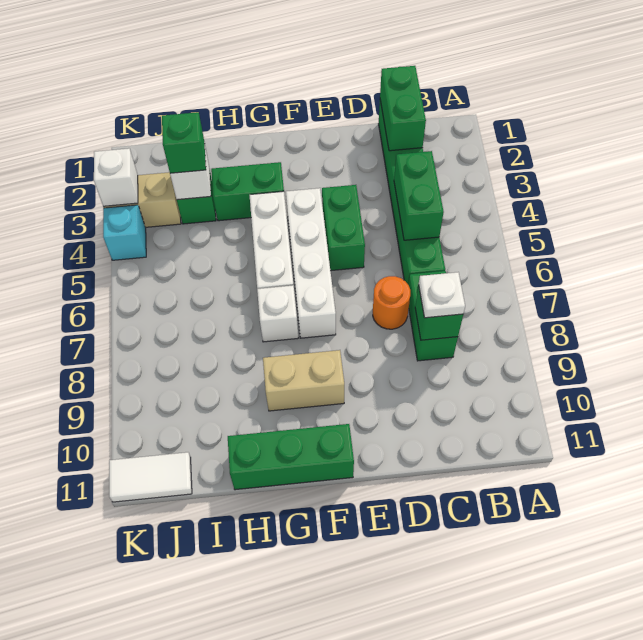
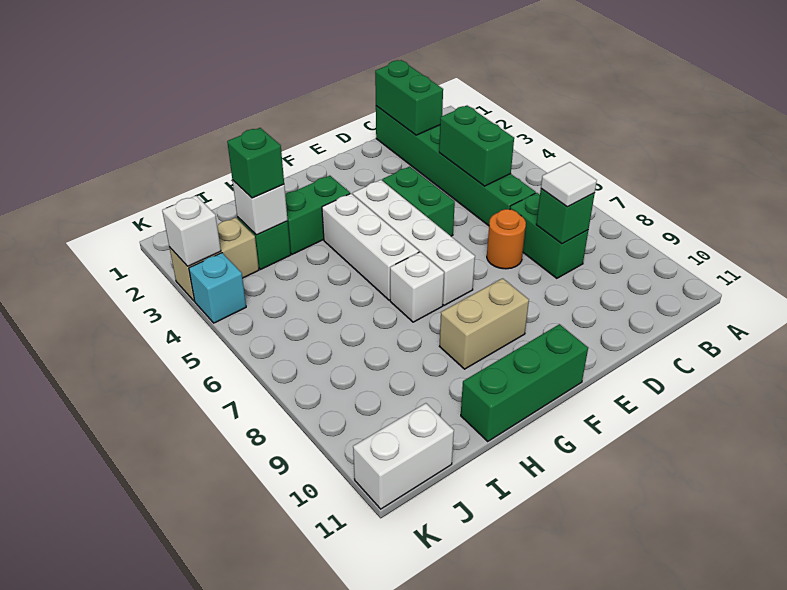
white 1x1 plate [419,272,465,318] -> white 1x1 tile [541,162,597,207]
white 1x2 tile [109,452,192,502] -> white 1x2 brick [353,403,454,509]

